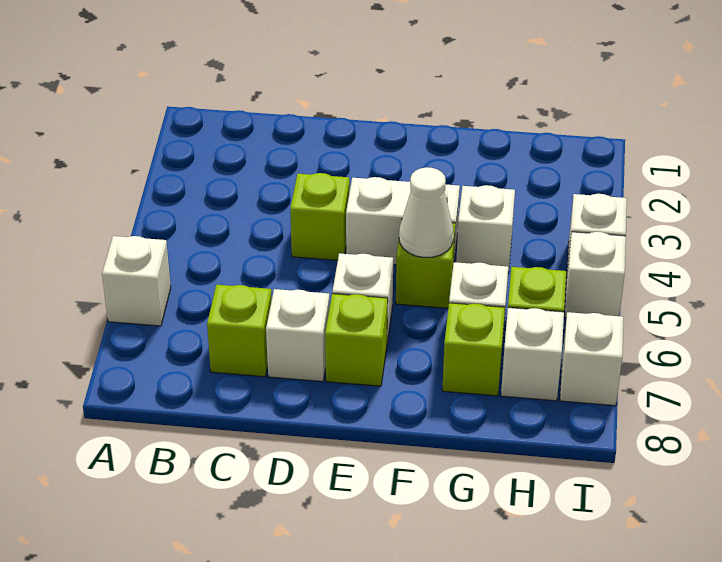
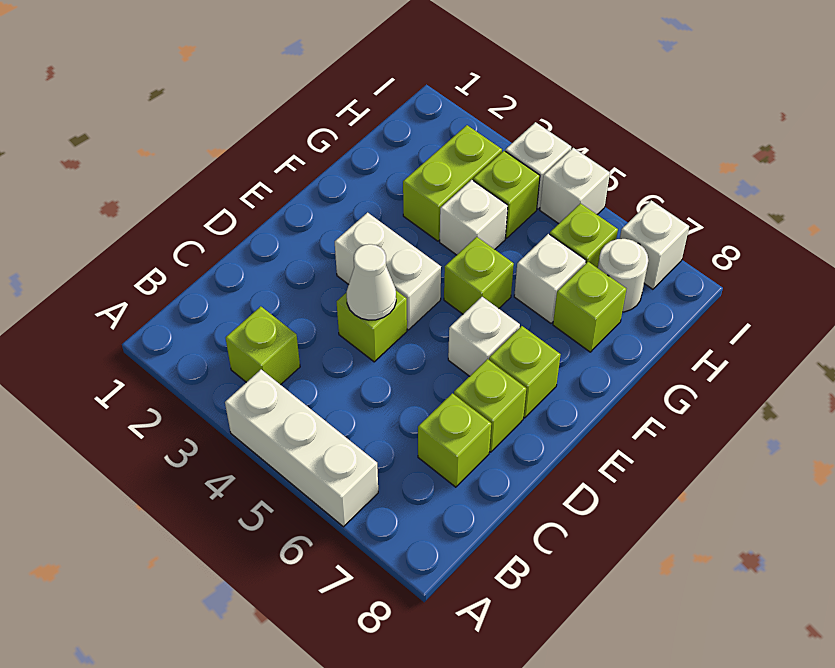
white 1x1 brick [102,236,171,326] -> white 1x3 brick [225,369,378,527]
none -> lime 1x1 brick [226,306,300,385]
white 1x1 brick [266,289,329,381] -> lime 1x1 brick [454,359,526,452]
white 1x2 brick [346,177,460,265] -> white 1x2 brick turned to [335,213,441,330]
white 1x1 cone [399,167,454,257] -> white 1x1 cone moved to [347,244,396,320]
none -> lime 1x2 brick [403,125,502,241]
none -> lime 1x1 brick [473,151,540,238]
white 1x1 brick [501,308,564,401] -> white 1x1 round brick [598,239,648,312]

